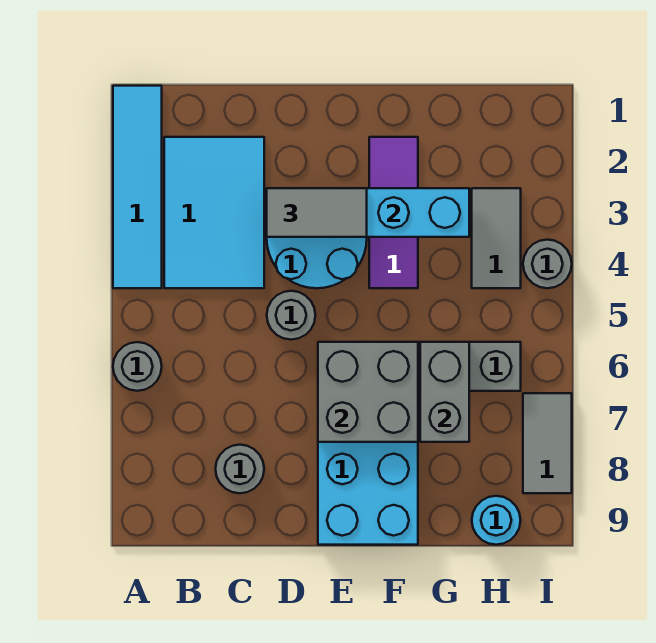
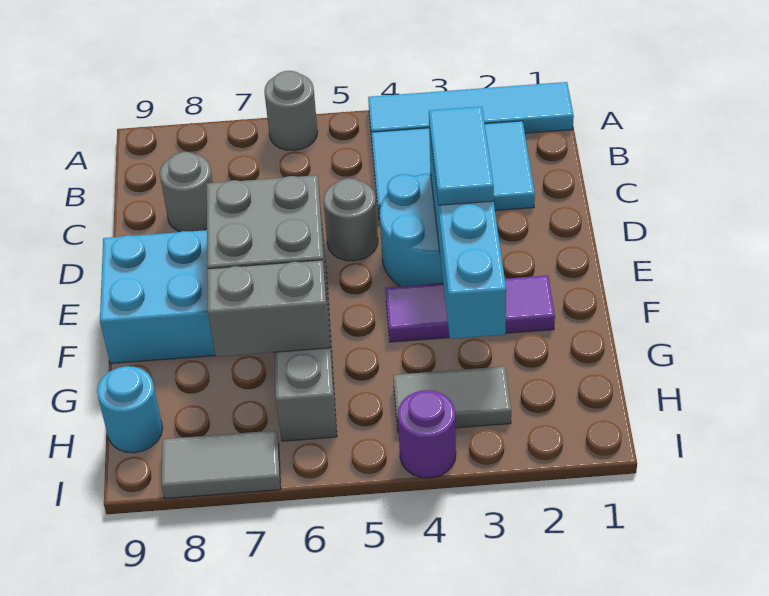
grey 1x2 tile [267,188,367,237] -> cyan 1x2 tile [429,107,494,205]
grey 1x1 round brick [523,240,572,288] -> purple 1x1 round brick [398,390,456,478]

